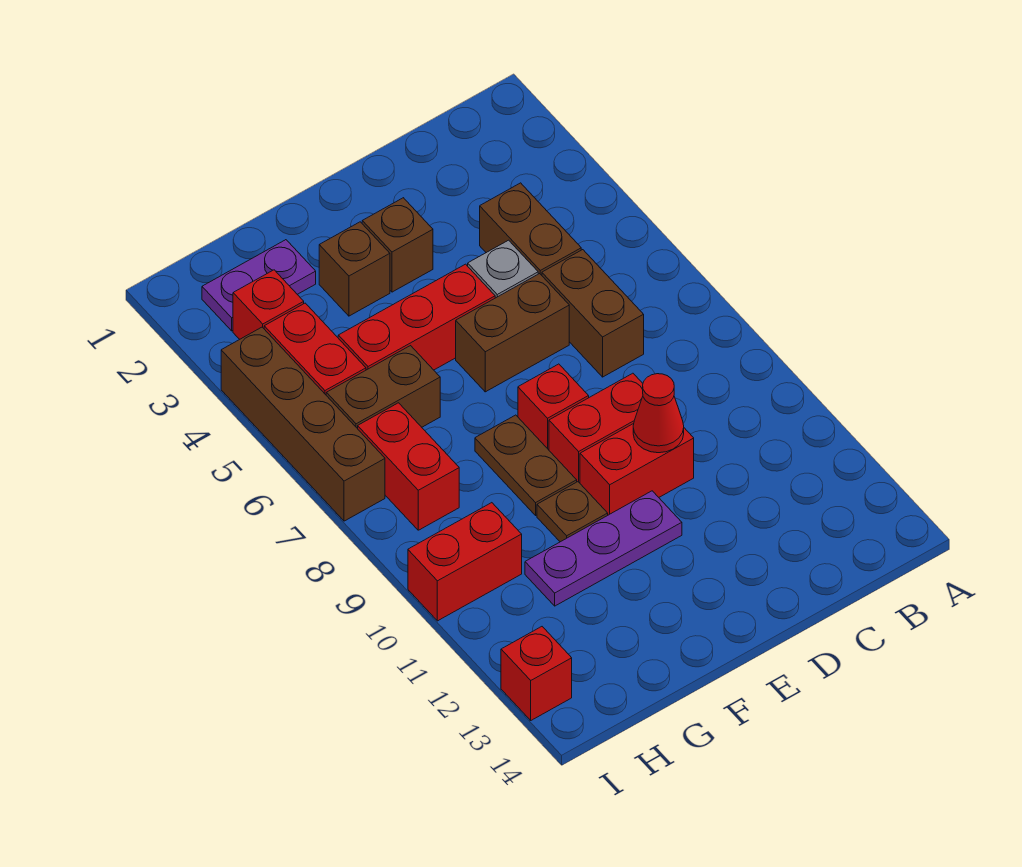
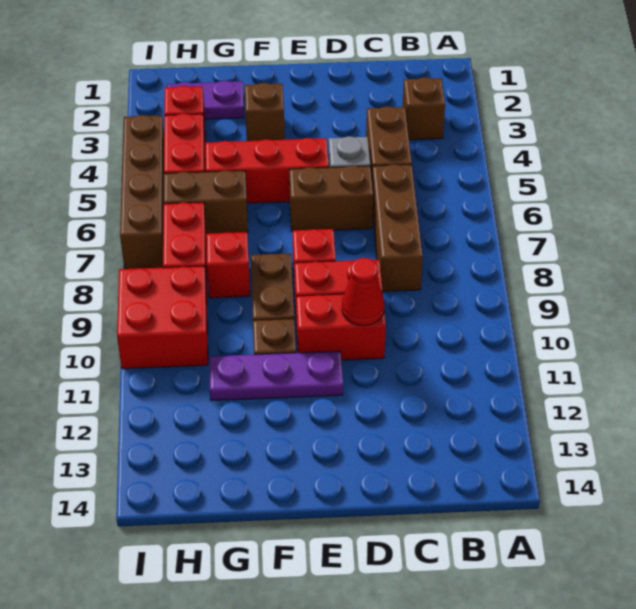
brown 1x2 brick [542,250,644,377] -> brown 1x3 brick [372,164,423,291]
brown 1x1 brick [362,198,433,292] -> brown 1x1 brick moved to [403,77,445,140]
red 1x2 brick [408,503,522,621] -> red 2x2 brick [117,266,208,369]
red 1x1 brick [501,627,572,720] -> red 1x1 brick moved to [206,232,250,298]

